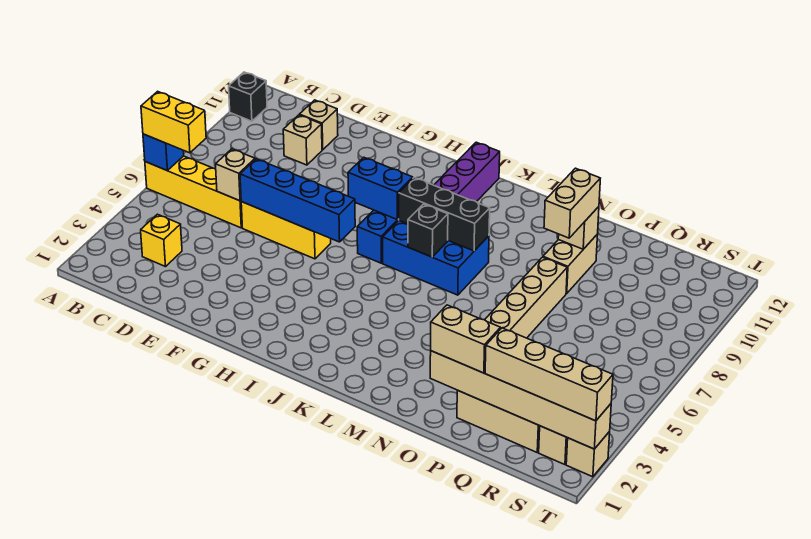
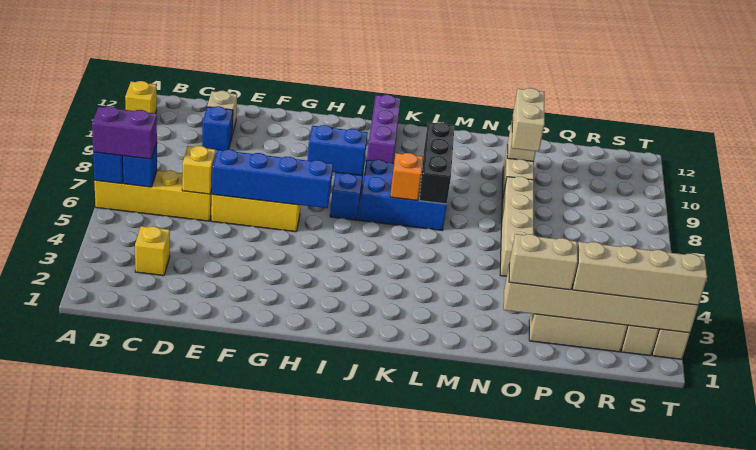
yellow 1x2 brick [141,91,206,153] -> purple 1x2 brick [92,106,157,159]
black 1x1 brick [229,72,267,121] -> yellow 1x1 brick [125,81,157,113]
none -> blue 1x1 brick [123,143,157,187]
tan 1x1 brick [216,149,255,201] -> yellow 1x1 brick [182,146,216,194]
tan 1x1 brick [283,115,322,165] -> blue 1x1 brick [202,106,233,150]
black 1x3 brick [399,178,490,251] -> black 1x3 brick turned to [419,122,455,204]
black 1x1 brick [408,204,448,257] -> orange 1x1 brick [390,153,423,200]

